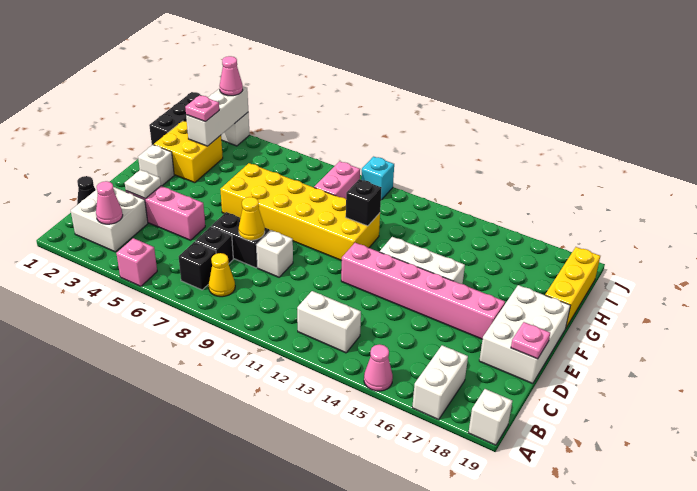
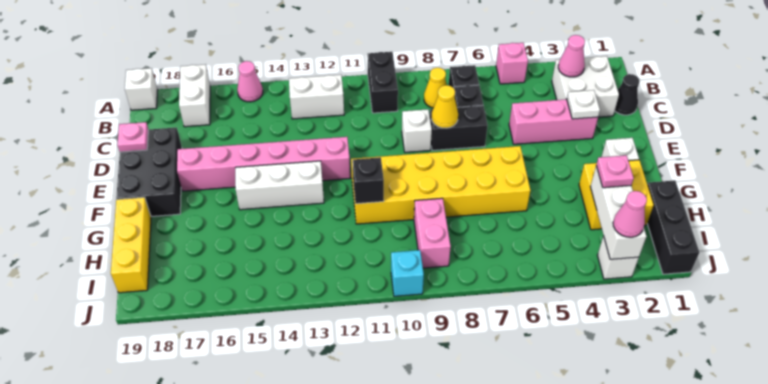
none -> black 1x2 brick [367,52,398,113]
white 2x3 brick [479,285,571,384] -> black 2x3 brick [116,128,182,216]

